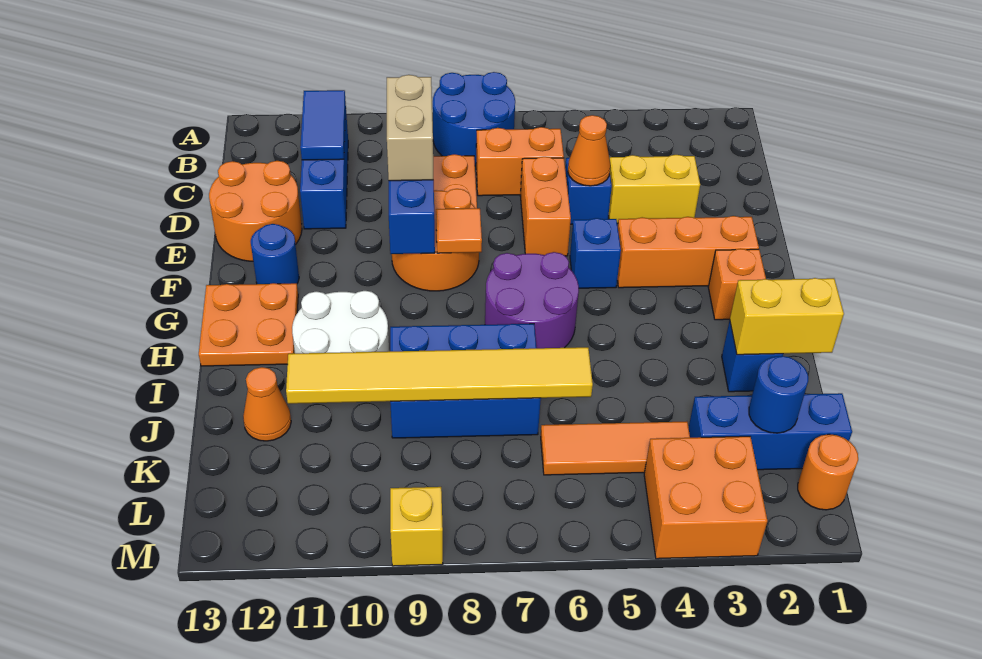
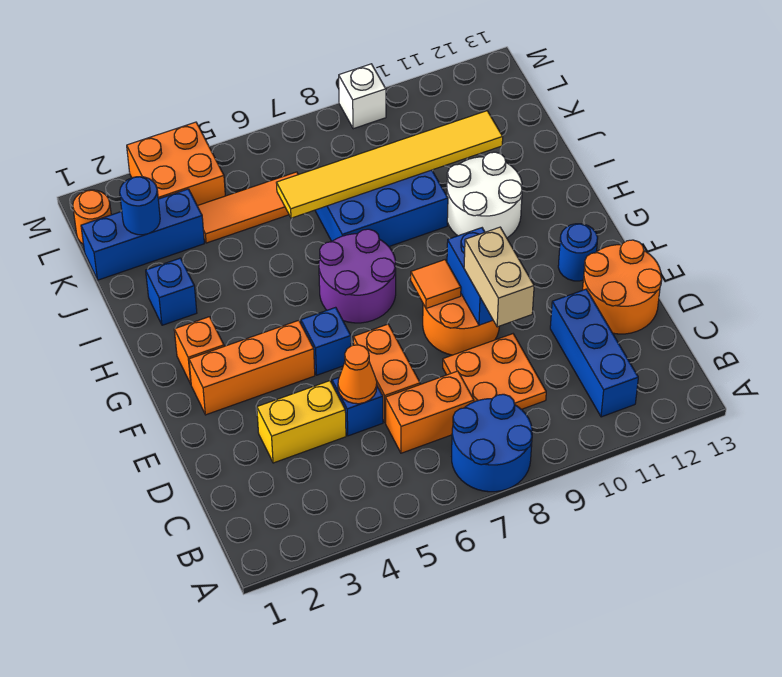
blue 1x2 tile [300,90,346,160] -> none
orange 2x2 plate [199,283,298,366] -> none
yellow 1x2 brick [730,278,844,355] -> none
orange 1x1 cone [243,367,291,441] -> none
yellow 1x1 brick [390,487,443,566] -> white 1x1 brick [339,64,386,129]

